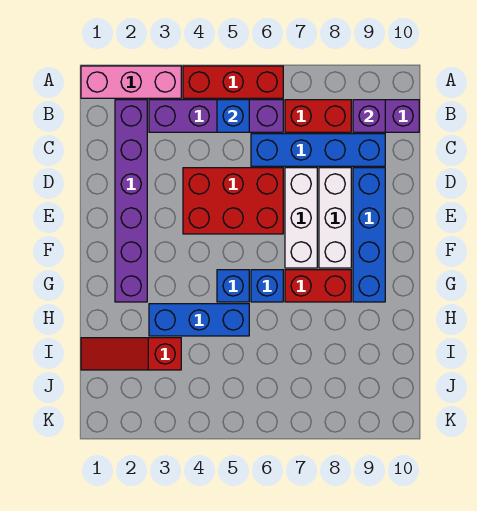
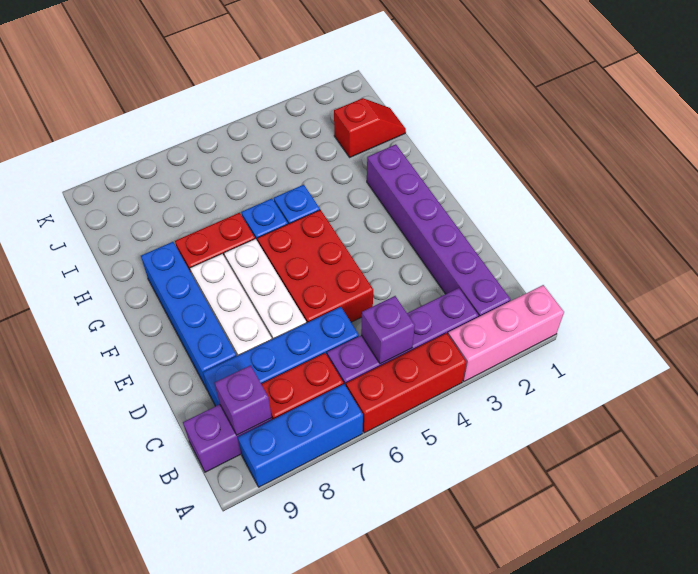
blue 1x1 brick [217,100,249,132] -> purple 1x1 brick [361,296,415,364]
red 2x3 brick [183,168,283,234] -> red 2x3 brick turned to [257,210,373,323]
blue 1x3 brick [149,304,249,336] -> blue 1x3 brick moved to [238,384,363,487]
red 1x3 slope [81,338,181,370] -> red 1x2 slope [334,98,406,157]

